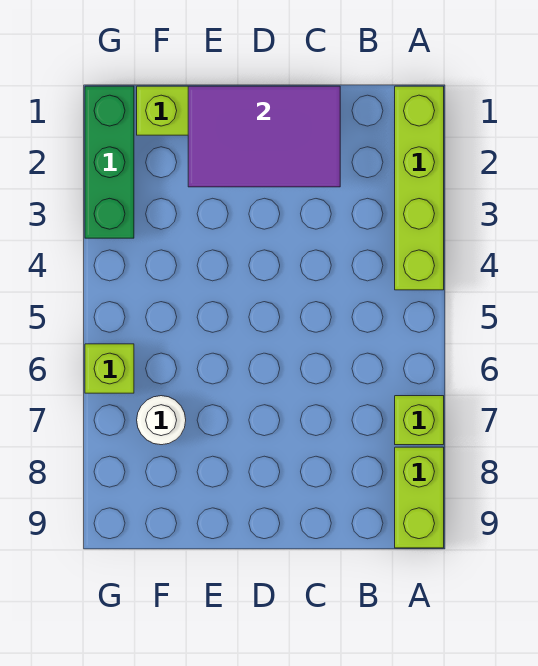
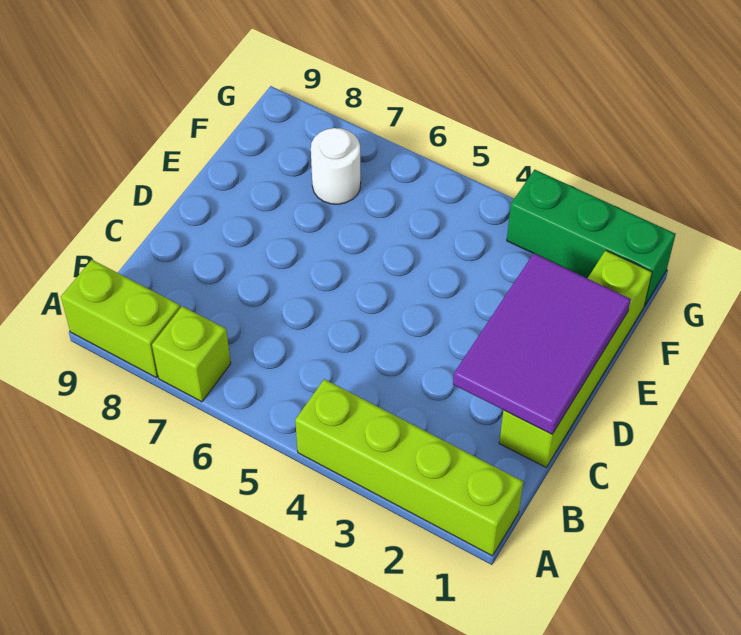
lime 1x1 brick [85,344,134,393] -> none

